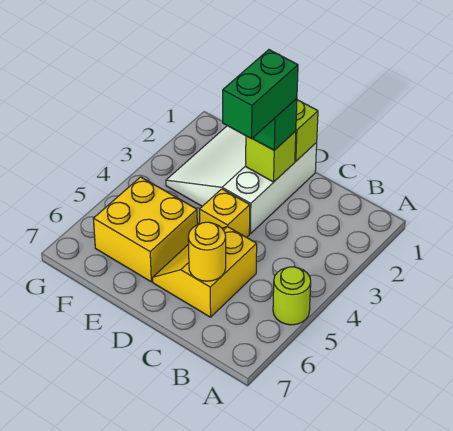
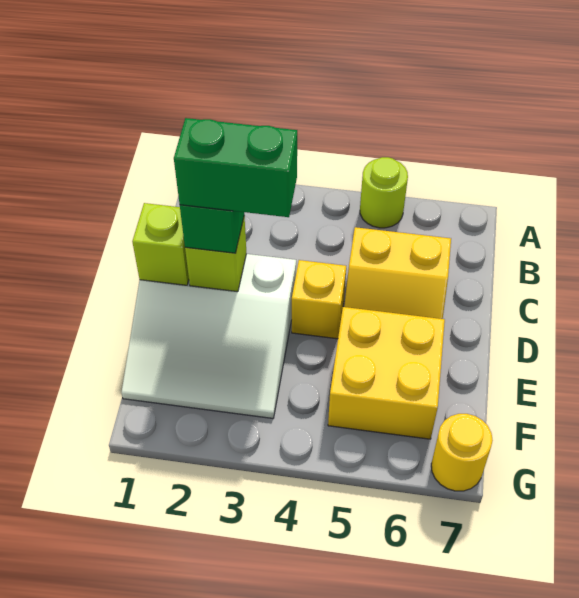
yellow 1x1 round brick [188,222,226,281] -> yellow 1x1 round brick moved to [431,414,493,491]

